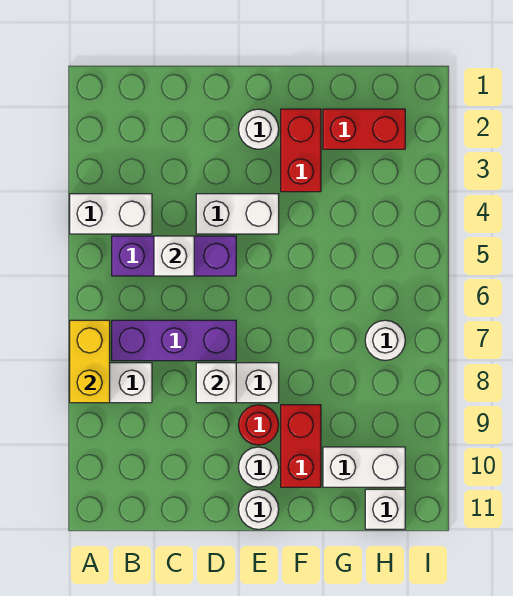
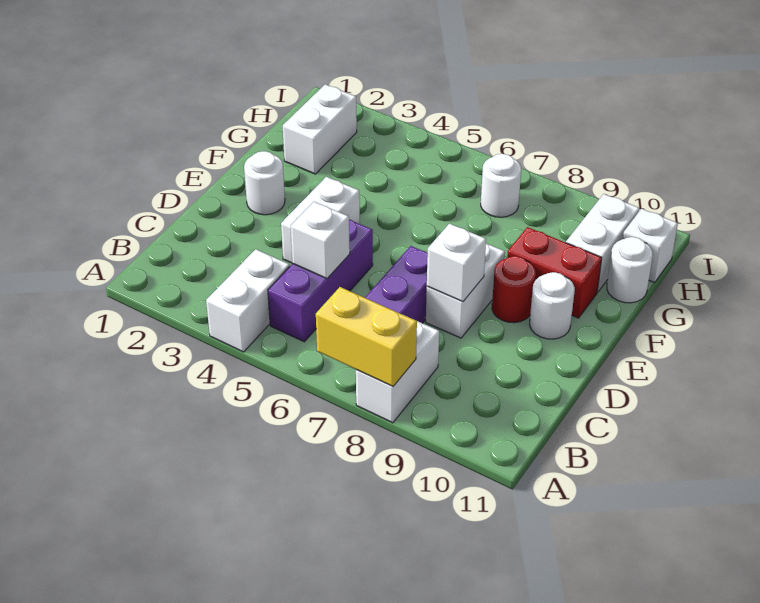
white 1x1 round brick [239,489,279,529] -> white 1x1 round brick moved to [607,237,653,303]
red 1x2 brick [281,109,321,192] -> none
red 1x2 brick [323,109,405,149] -> white 1x2 brick [283,84,357,174]

